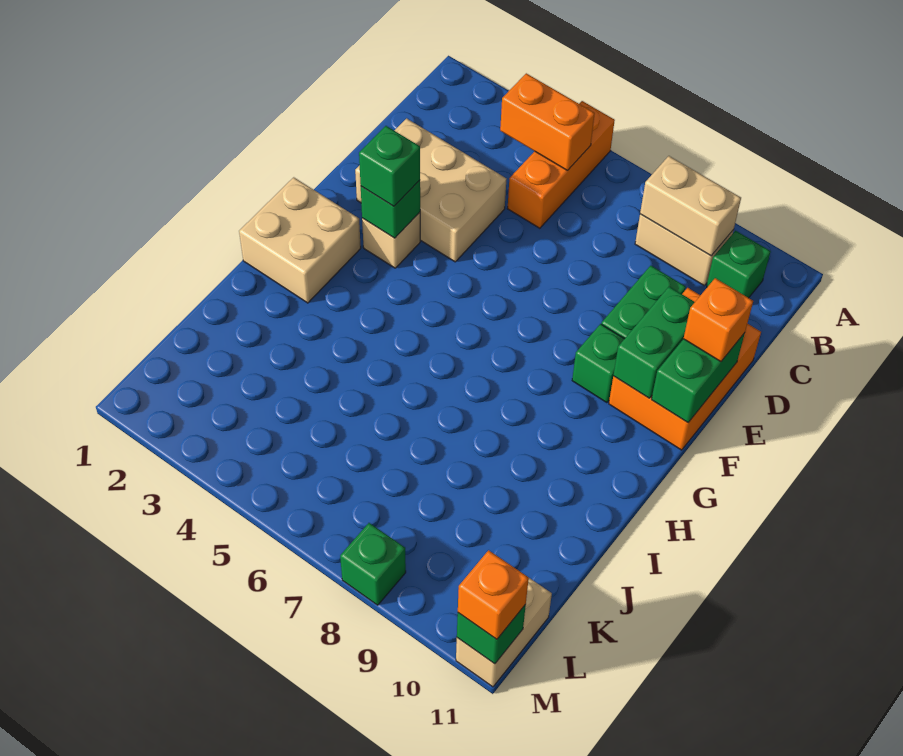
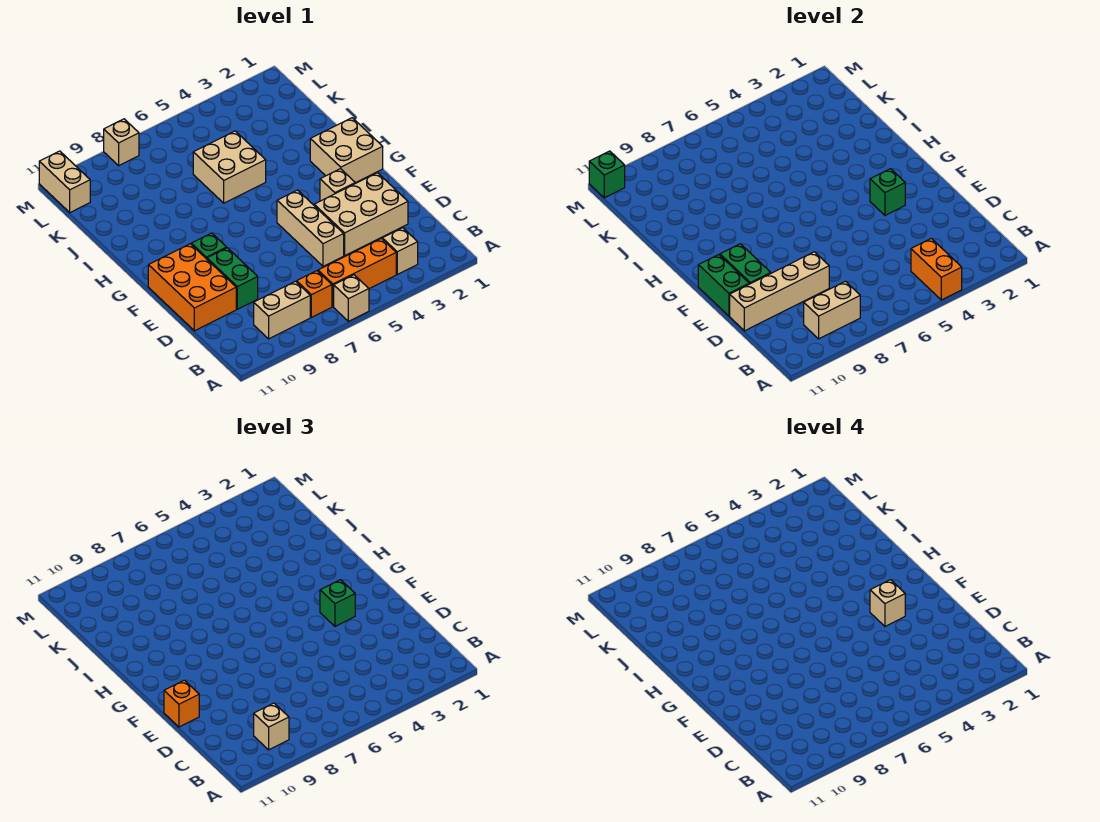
orange 1x3 brick [507,101,615,228] -> orange 1x3 brick turned to [318,238,396,307]
none -> tan 1x1 brick [334,275,369,321]
none -> tan 1x1 brick [382,228,418,274]
orange 1x2 brick [500,73,595,171] -> orange 1x2 brick turned to [911,238,962,300]
none -> tan 1x1 brick [254,703,289,750]
green 1x1 brick [706,231,771,298] -> none
none -> tan 1x3 brick [277,190,344,266]
none -> tan 1x4 brick [730,252,829,331]
none -> tan 1x1 brick [870,580,905,626]
none -> tan 2x2 brick [193,131,266,203]
green 1x1 brick [340,523,406,605] -> tan 1x1 brick [104,119,139,166]
orange 1x1 brick [458,550,529,639] -> orange 1x1 brick moved to [297,271,332,317]

